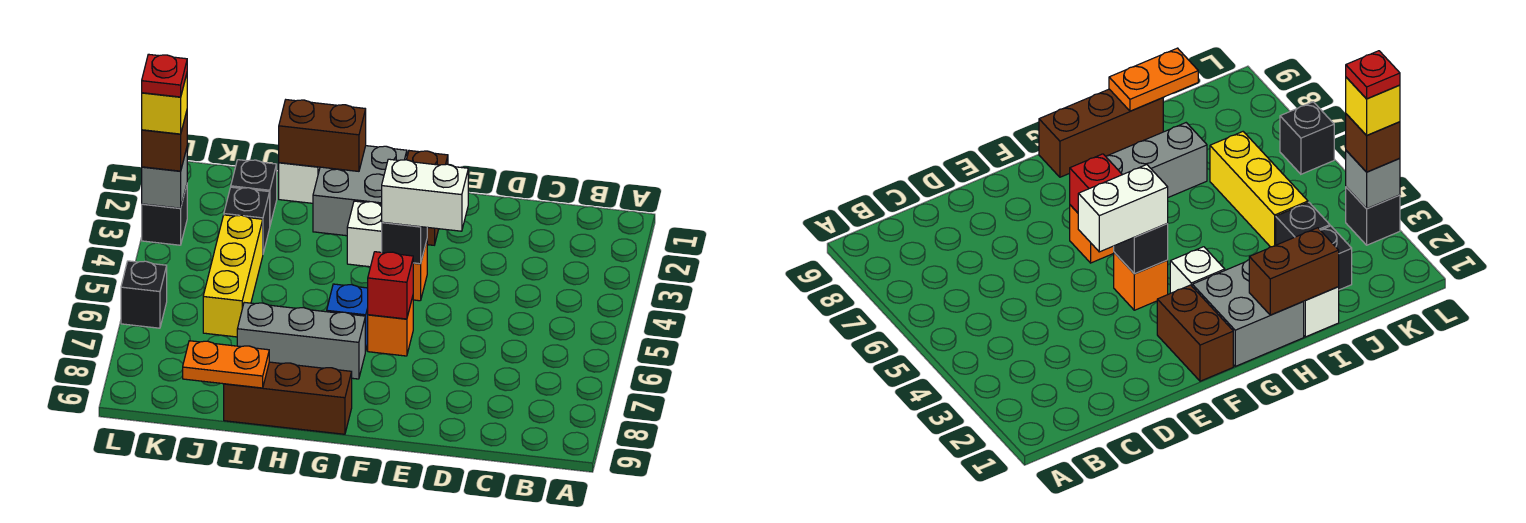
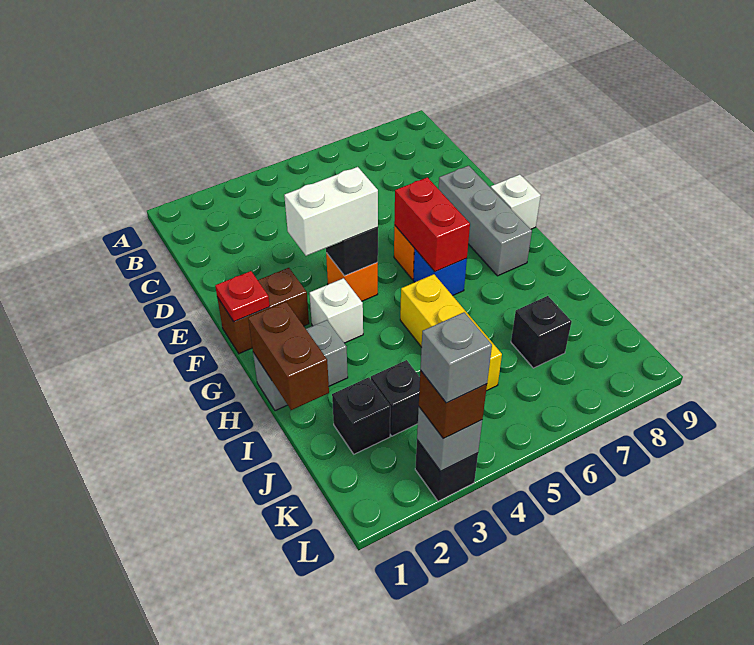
white 1x2 brick [382,159,468,231] -> white 1x2 brick turned to [284,167,378,256]
red 1x1 brick [368,252,413,319] -> red 1x2 brick [394,177,470,272]
grey 2x2 brick [313,146,407,236] -> grey 1x2 brick [253,320,348,411]
grey 1x3 brick [237,302,365,379] -> grey 1x3 brick moved to [439,166,532,276]
brown 1x3 brick [224,362,352,434] -> none
white 1x1 brick [279,163,320,203] -> white 1x1 brick moved to [491,175,541,229]
orange 1x2 plate [183,341,269,388] -> none
yellow 1x3 brick [203,215,263,337] -> yellow 1x3 brick turned to [400,274,502,391]
yellow 1x1 brick [142,74,187,134] -> grey 1x1 brick [420,312,492,403]
red 1x1 plate [142,54,187,97] -> red 1x1 plate moved to [215,271,270,322]
black 1x1 brick [121,261,167,328] -> black 1x1 brick moved to [511,296,572,368]

